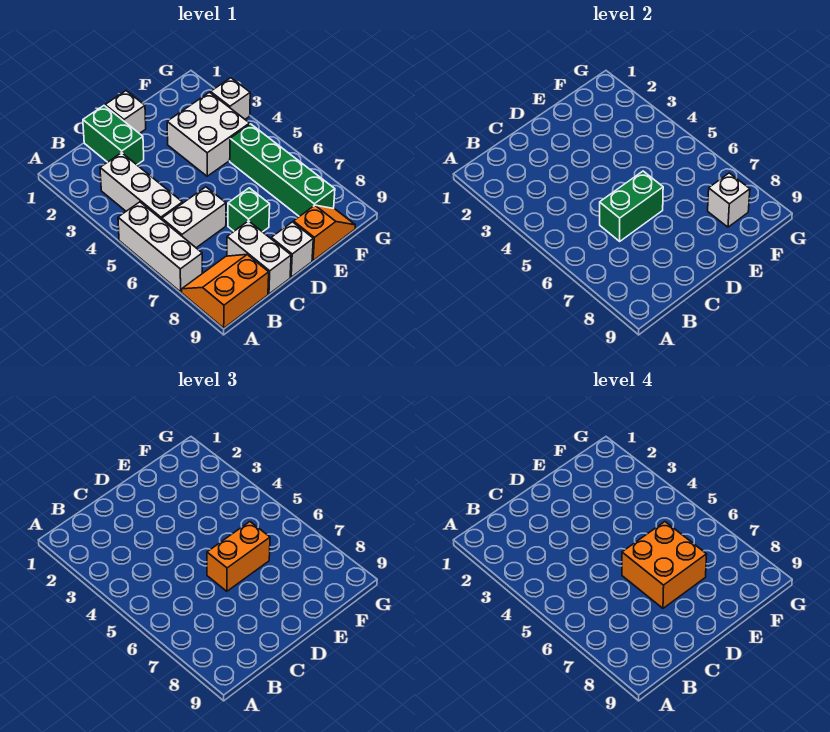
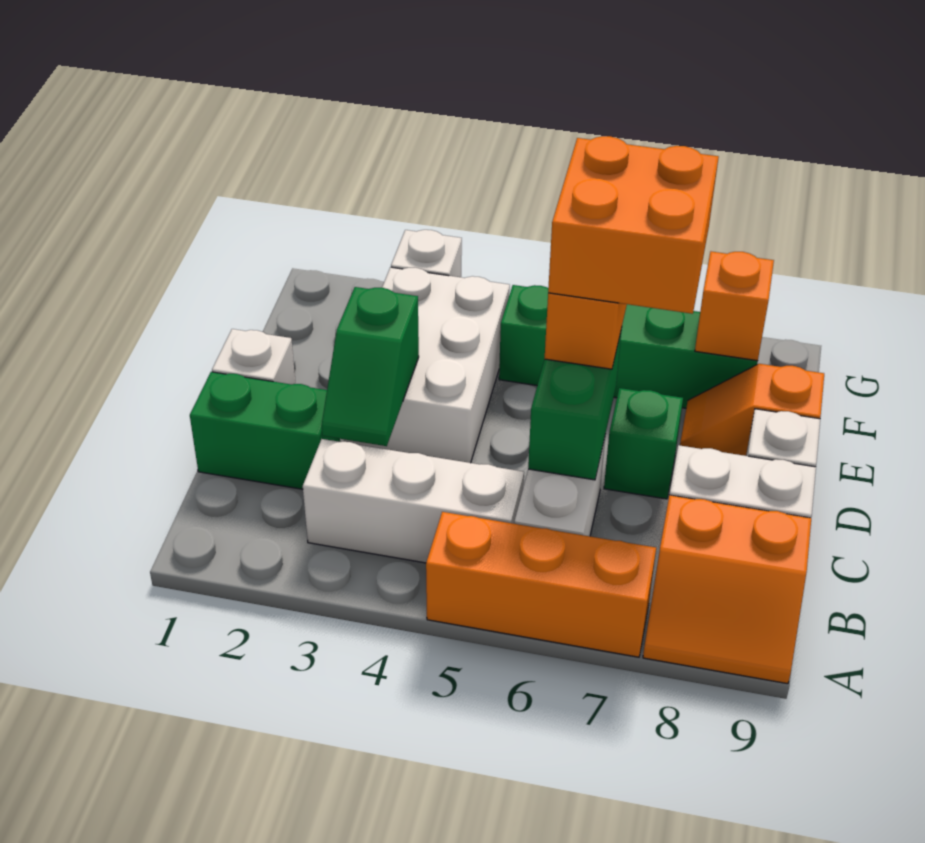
white 1x3 brick [118,202,202,292] -> orange 1x3 brick [426,512,656,657]
orange 2x2 slope [182,254,269,328] -> orange 2x2 slope turned to [643,495,811,684]
none -> green 1x2 slope [322,287,419,446]
white 2x2 brick [167,92,250,176] -> white 2x3 brick [344,267,510,463]
orange 1x2 slope [293,205,355,261] -> orange 1x2 slope turned to [680,364,824,456]
white 1x1 brick [708,173,750,227] -> orange 1x1 brick [695,252,774,361]

